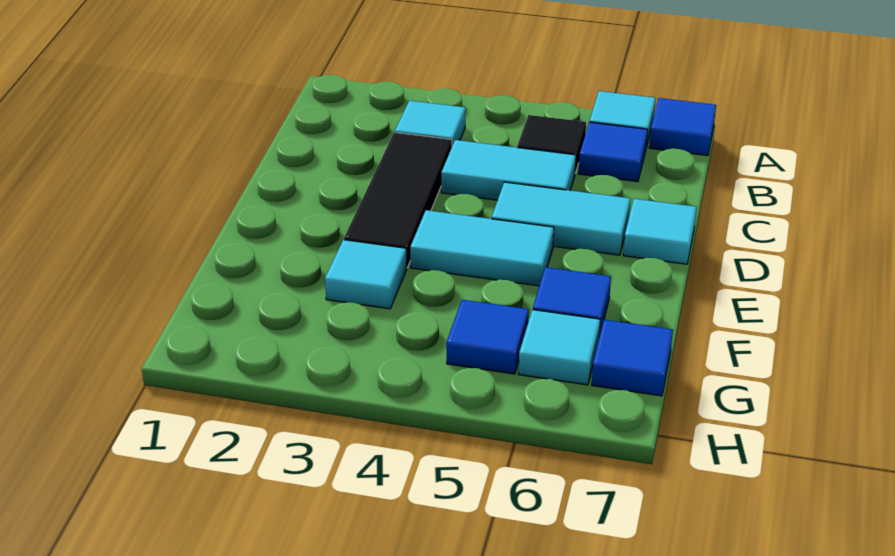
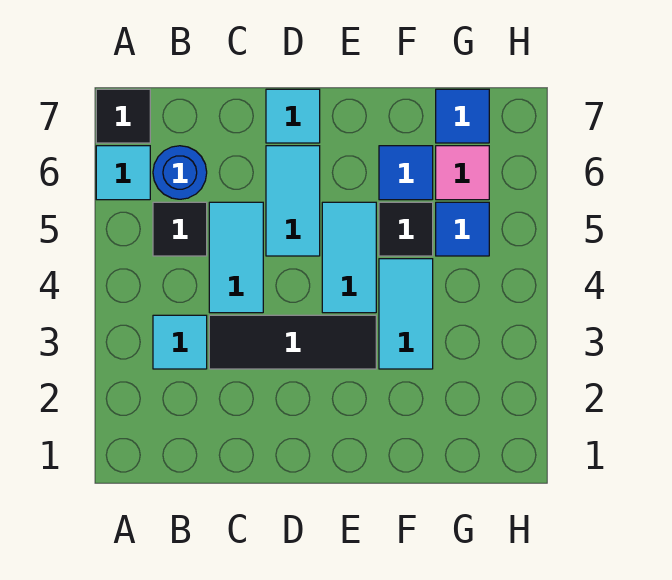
blue 1x1 tile [649,98,716,155] -> black 1x1 tile [96,89,150,143]
blue 1x1 tile [578,122,648,182] -> blue 1x1 round brick [153,146,207,199]
cyan 1x1 tile [325,240,407,309] -> cyan 1x2 tile [379,259,433,369]
none -> black 1x1 tile [379,202,433,256]
cyan 1x1 tile [518,310,600,385] -> pink 1x1 tile [436,146,489,200]

